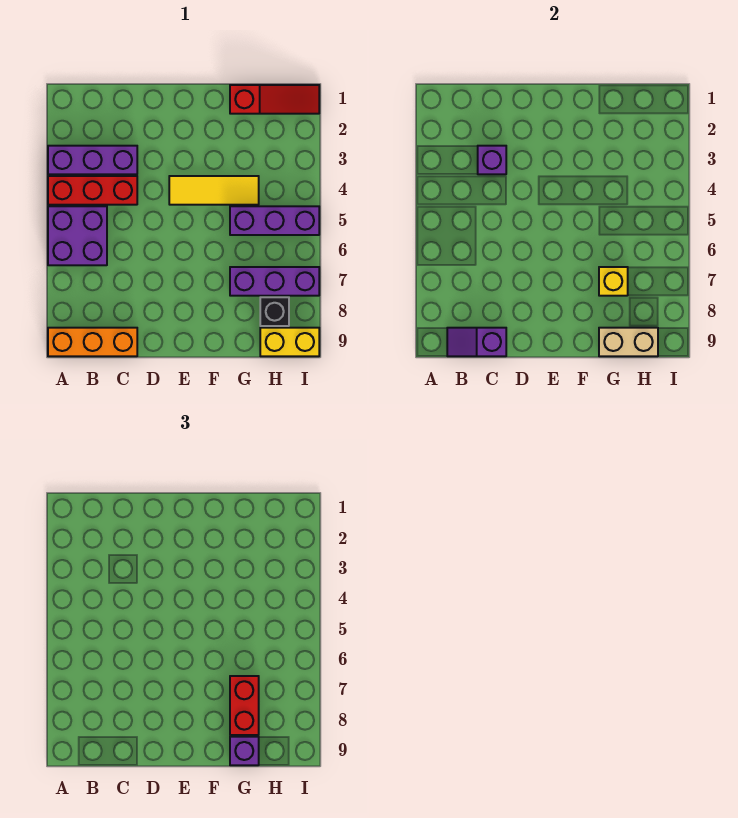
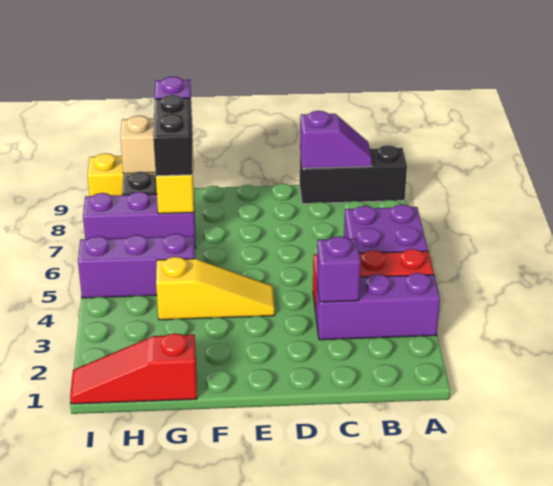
orange 1x3 brick [48,328,137,356] -> black 1x3 brick [300,145,407,204]
yellow 1x3 tile [169,176,259,205] -> yellow 1x3 slope [156,257,275,320]
red 1x2 brick [230,676,259,735] -> black 1x2 brick [153,95,192,176]

